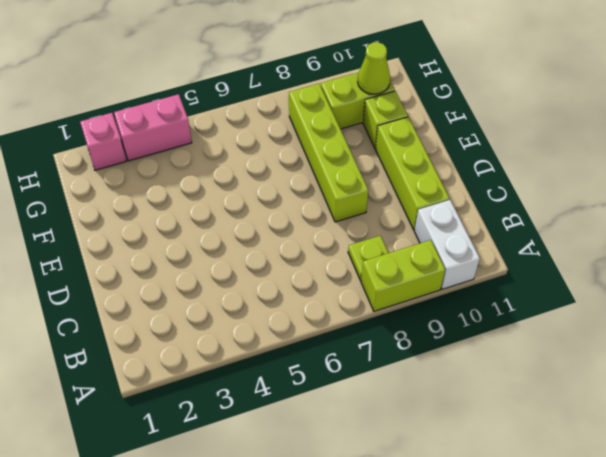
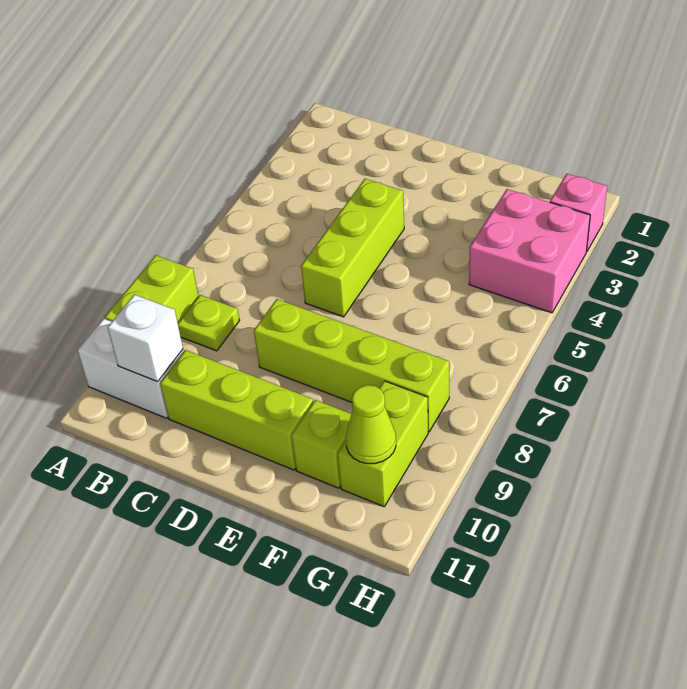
none -> white 1x1 brick [108,294,183,382]
none -> lime 1x3 brick [301,179,404,317]
pink 1x2 brick [114,94,192,161] -> pink 2x2 brick [469,189,590,313]

